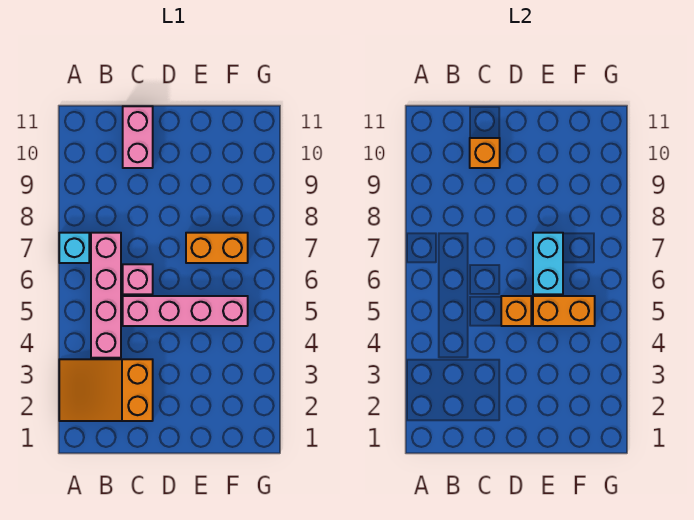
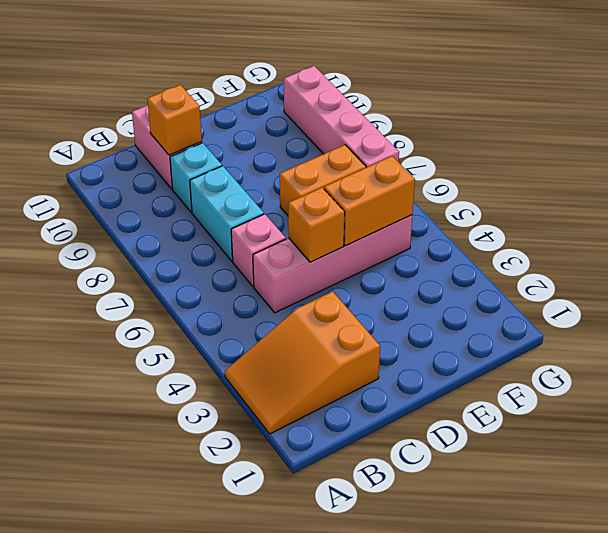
cyan 1x1 brick [59,233,89,263] -> cyan 1x1 brick moved to [170,143,222,212]
pink 1x4 brick [91,233,121,358] -> pink 1x4 brick moved to [284,66,399,167]
cyan 1x2 brick [533,233,563,294] -> cyan 1x2 brick moved to [190,166,264,261]

